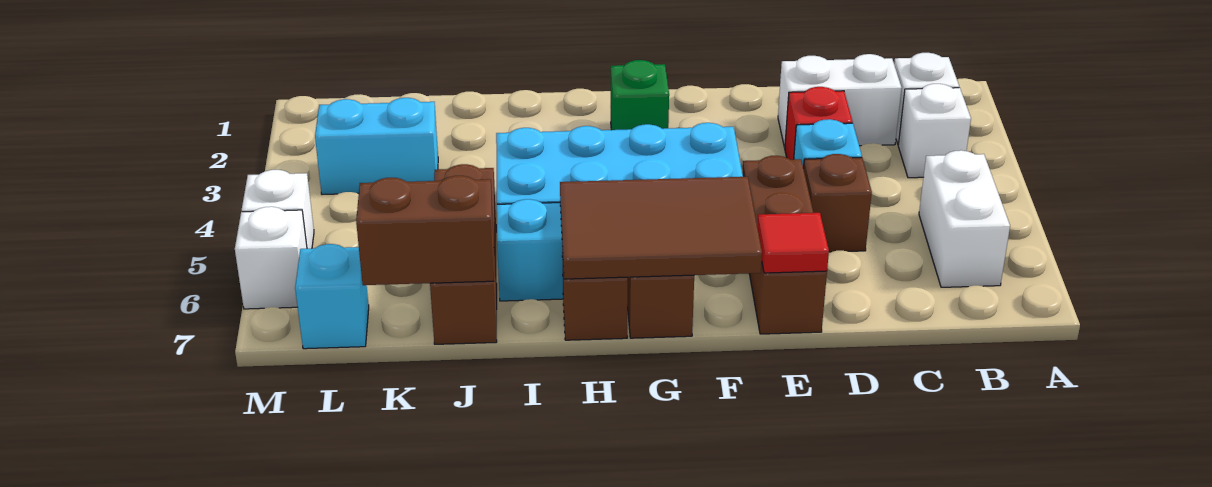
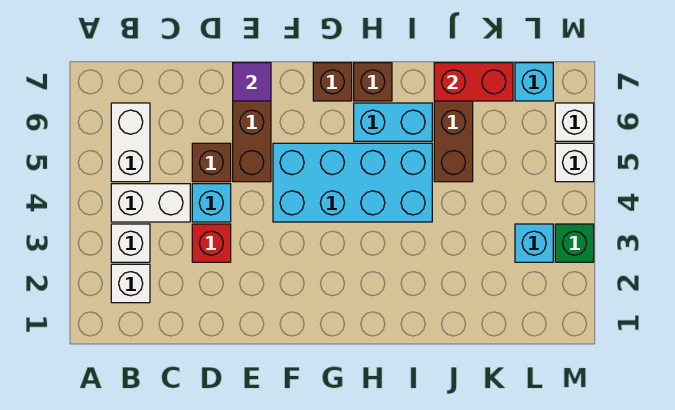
white 1x2 brick [778,54,902,148] -> white 1x2 brick moved to [111,184,190,222]
red 1x1 tile [757,213,829,273] -> purple 1x1 tile [233,63,271,101]
brown 2x3 tile [560,177,762,279] -> none
green 1x1 brick [611,60,669,130] -> green 1x1 brick moved to [555,224,594,262]
brown 1x2 brick [356,176,494,285] -> red 1x2 brick [434,63,513,101]
cyan 1x2 brick [315,98,438,195] -> cyan 1x1 brick [515,224,553,262]

